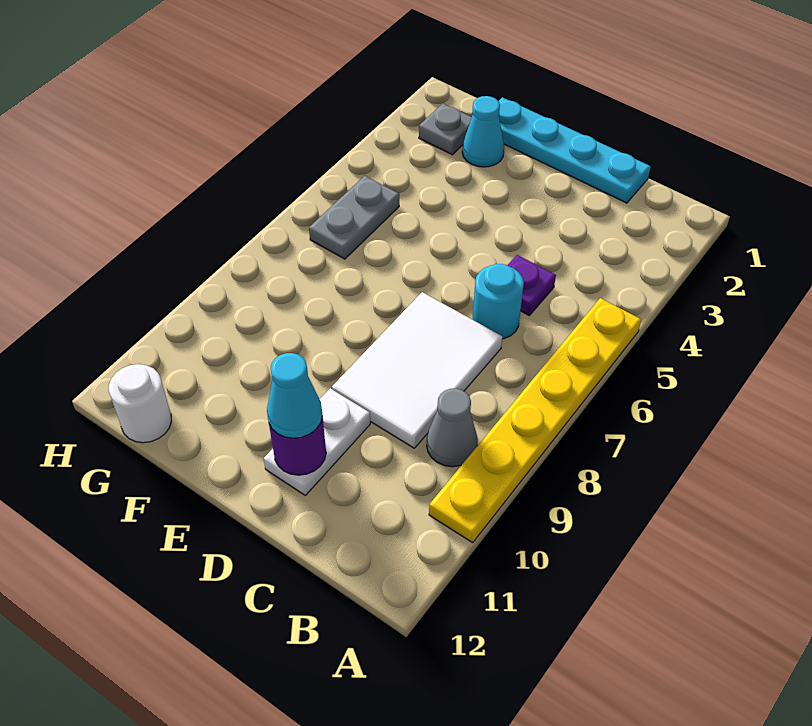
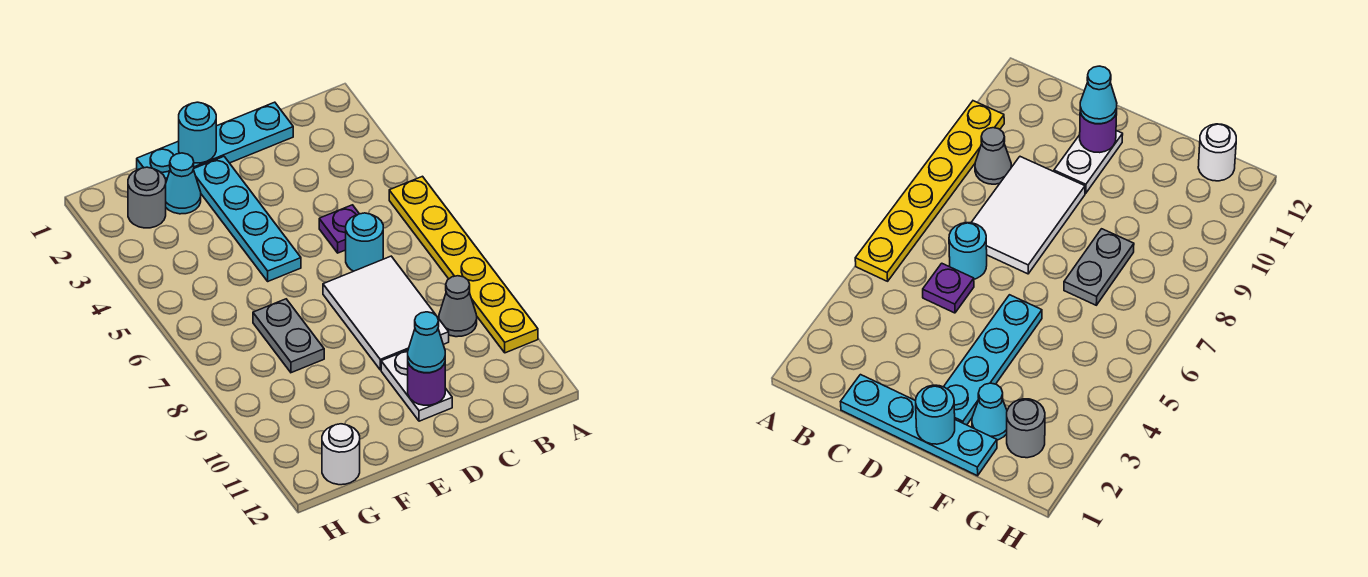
none -> cyan 1x1 round brick [179,102,216,163]
none -> cyan 1x4 plate [193,157,301,281]
grey 1x1 plate [419,104,472,155] -> grey 1x1 round brick [128,167,166,228]
grey 1x2 plate [309,176,399,259] -> grey 1x2 plate moved to [253,299,324,373]

